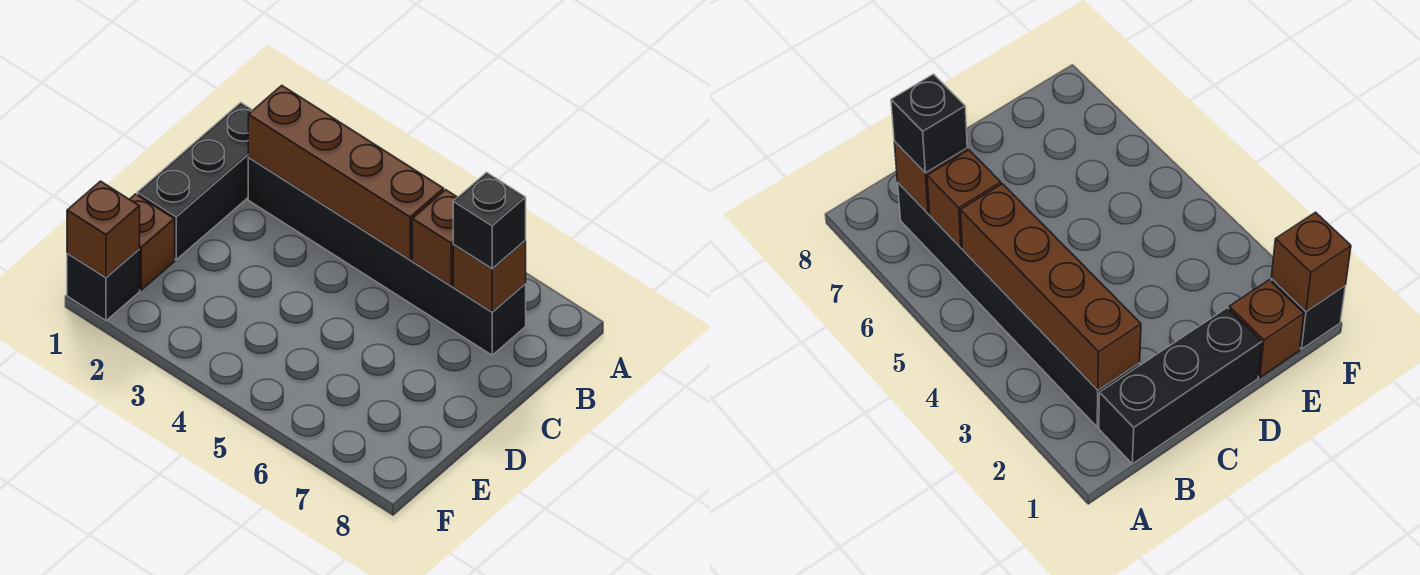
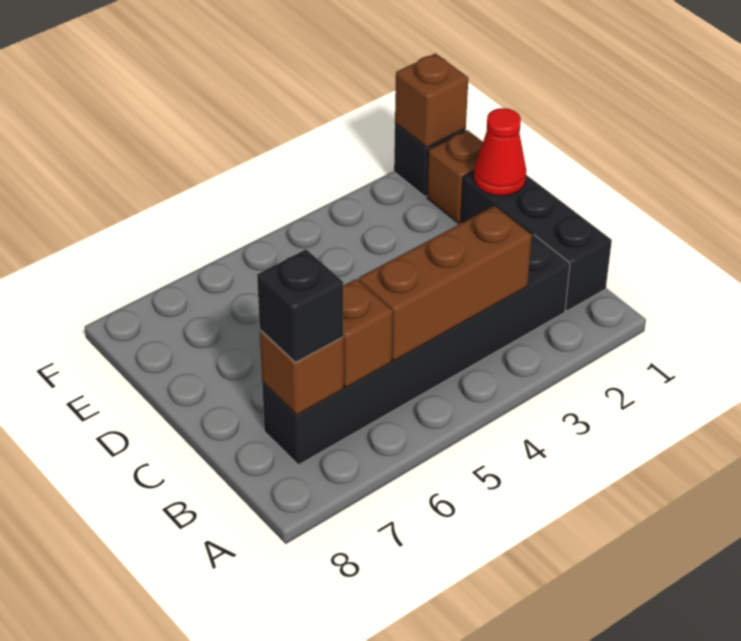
brown 1x4 brick [248,85,444,260] -> brown 1x3 brick [358,206,532,361]
none -> red 1x1 cone [474,108,526,196]

